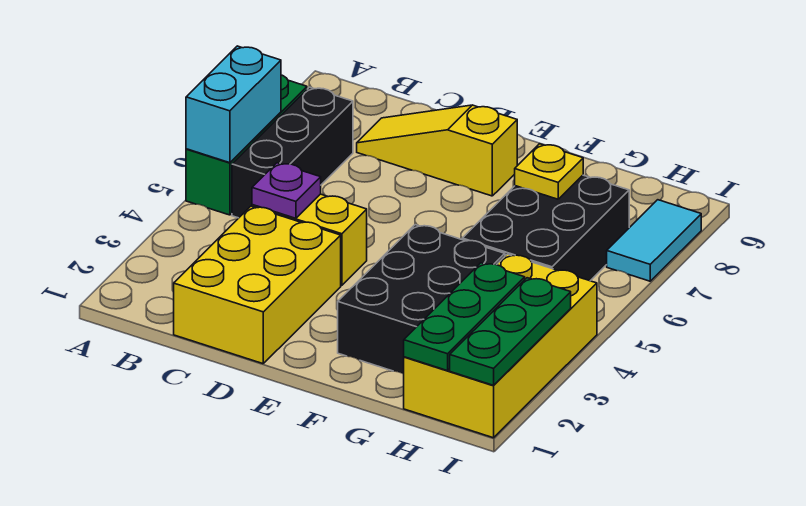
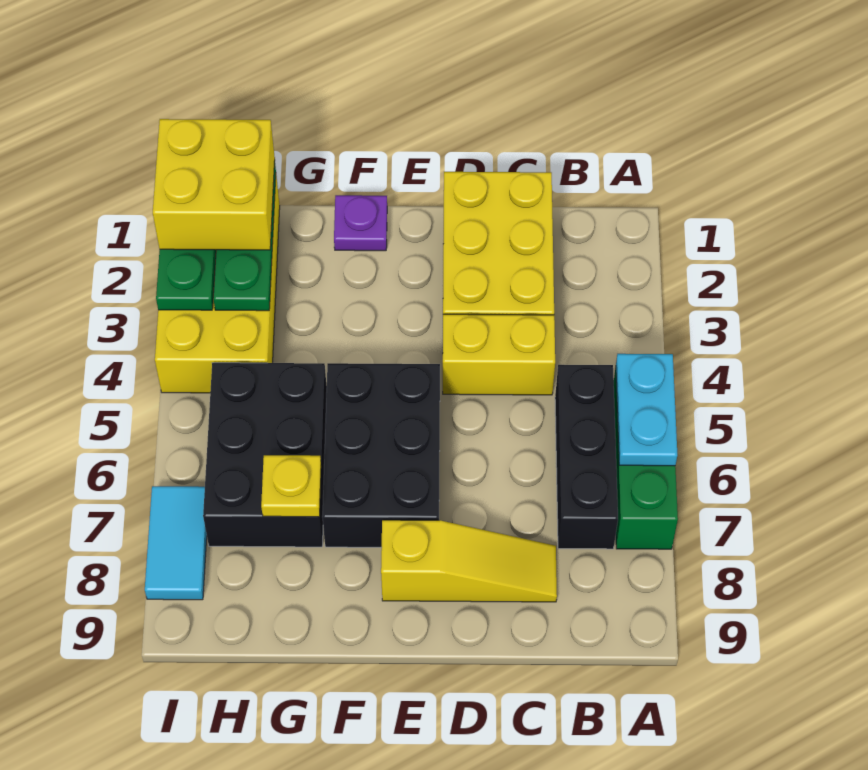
cyan 1x2 brick [186,46,281,163] -> cyan 1x2 plate [616,354,677,466]
purple 1x1 plate [252,163,321,218] -> purple 1x1 plate moved to [334,195,387,251]
black 2x3 brick [338,225,505,374] -> black 2x3 brick moved to [322,363,440,547]
none -> yellow 2x2 brick [153,119,275,250]

